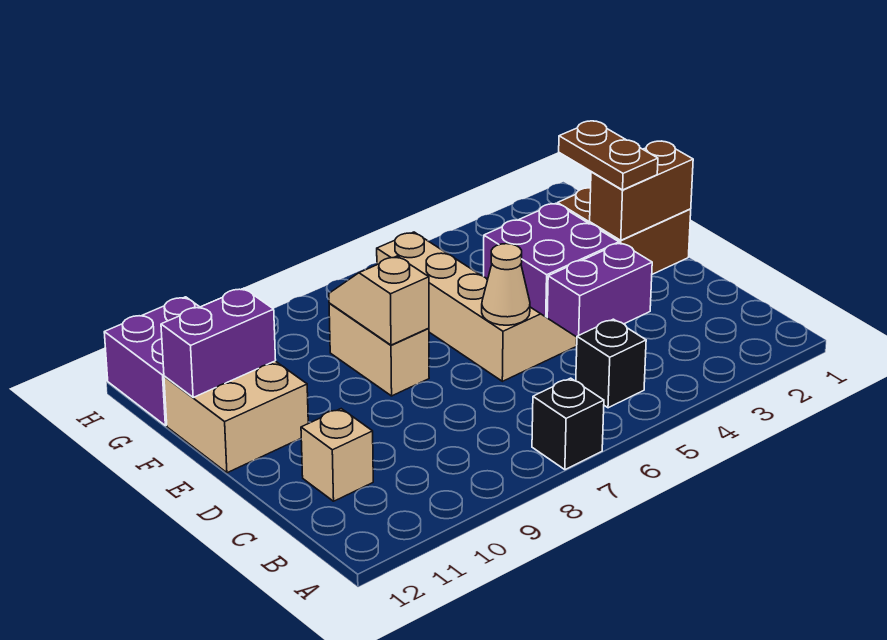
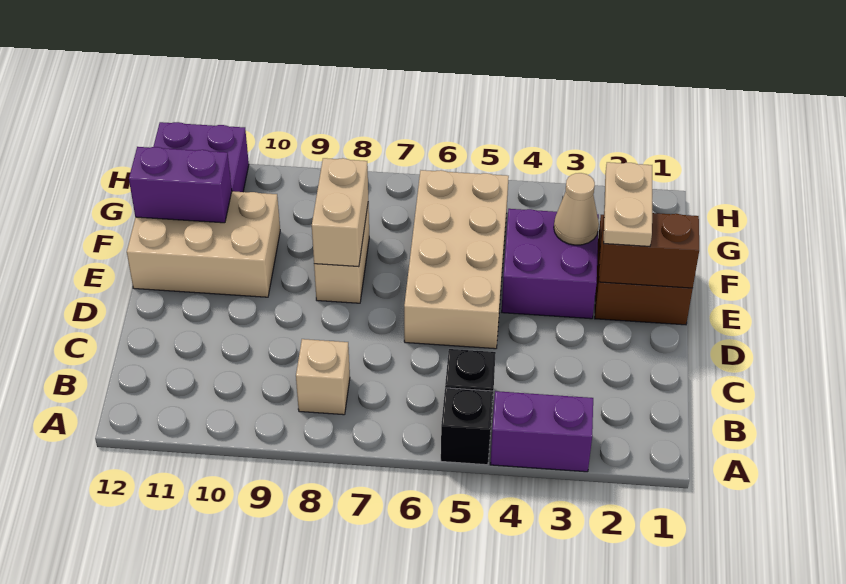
black 1x1 brick [532,378,604,470] -> black 1x1 brick moved to [441,388,493,465]
tan 1x1 brick [301,409,373,501] -> tan 1x1 brick moved to [296,339,350,415]
purple 1x2 brick [547,243,652,337] -> purple 1x2 brick moved to [490,391,593,472]
tan 2x4 slope [377,232,577,381] -> tan 2x4 brick [404,170,509,349]
tan 1x1 cone [482,244,530,325] -> tan 1x1 cone moved to [554,173,599,245]
brown 1x2 plate [559,121,658,190] -> tan 1x2 plate [604,162,652,246]
tan 1x2 slope [329,256,429,345] -> tan 1x2 brick [312,158,368,267]
tan 2x2 brick [164,361,308,473] -> tan 2x3 brick [127,191,280,297]

